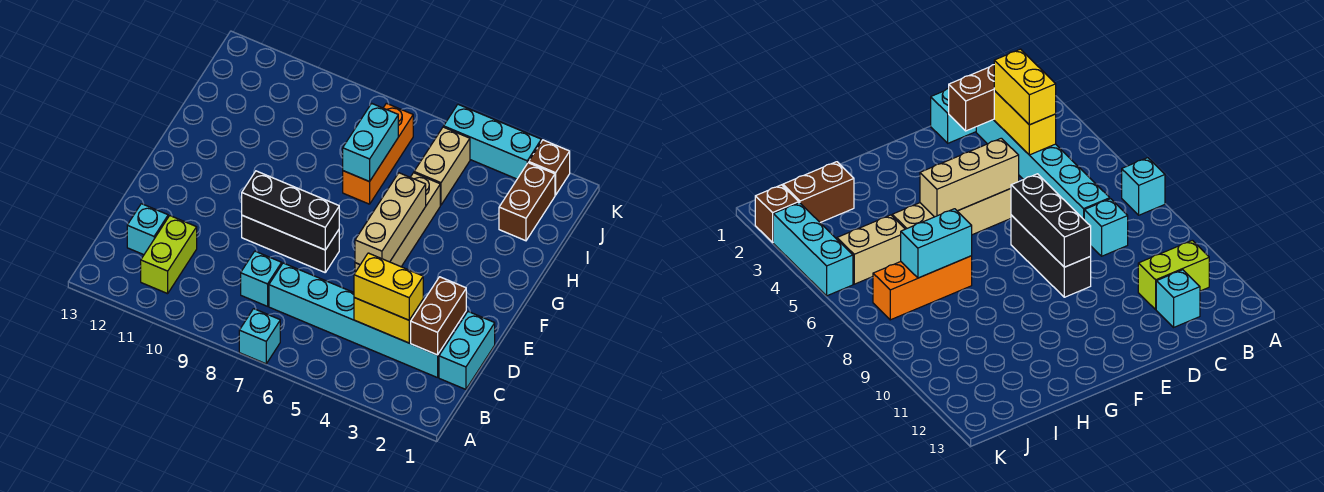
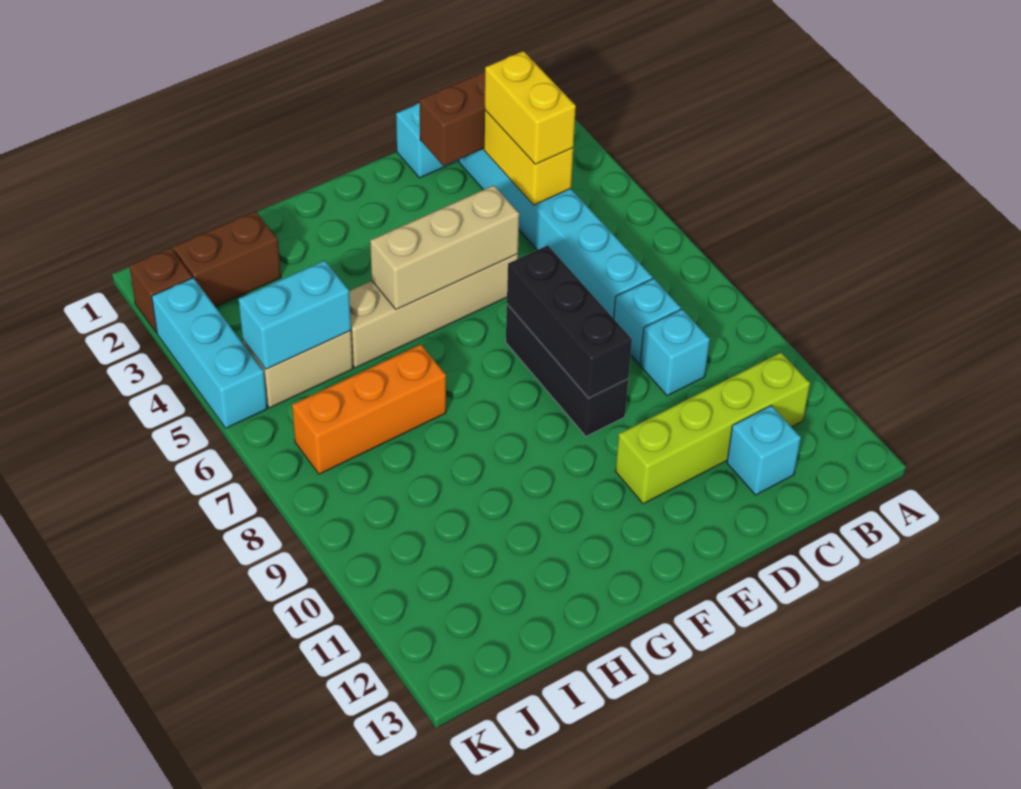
cyan 1x1 brick [239,309,280,364] -> cyan 1x1 brick moved to [640,309,710,396]
lime 1x2 brick [141,216,197,294] -> lime 1x4 brick [615,353,810,504]
cyan 1x2 brick [343,103,398,182] -> cyan 1x2 brick moved to [238,260,351,369]

